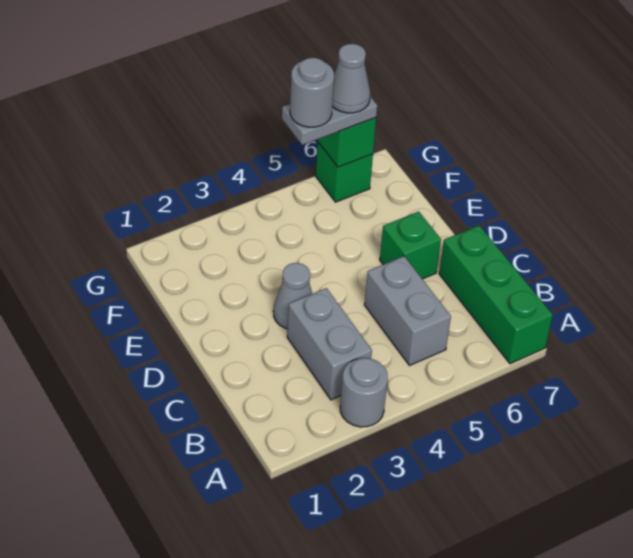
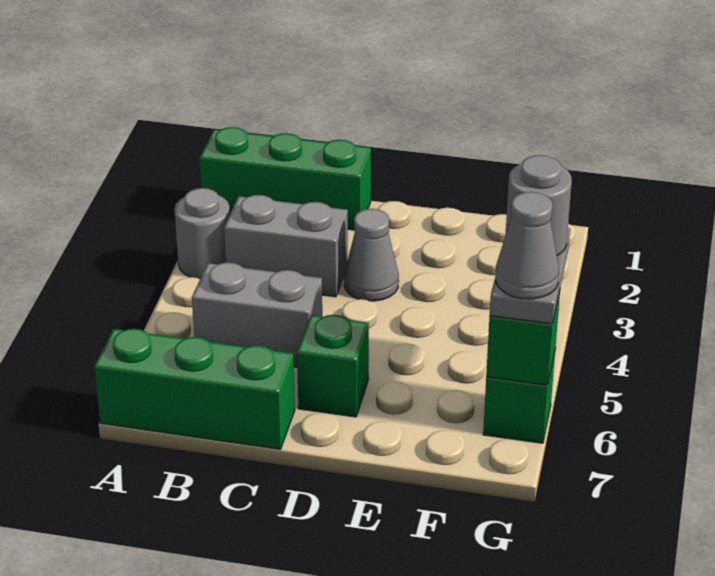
none -> green 1x3 brick [200,127,371,230]

